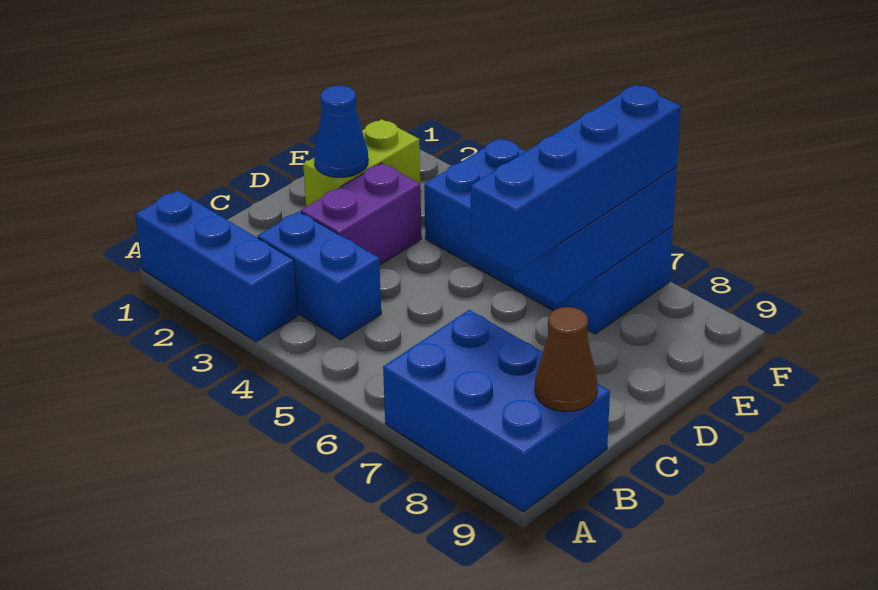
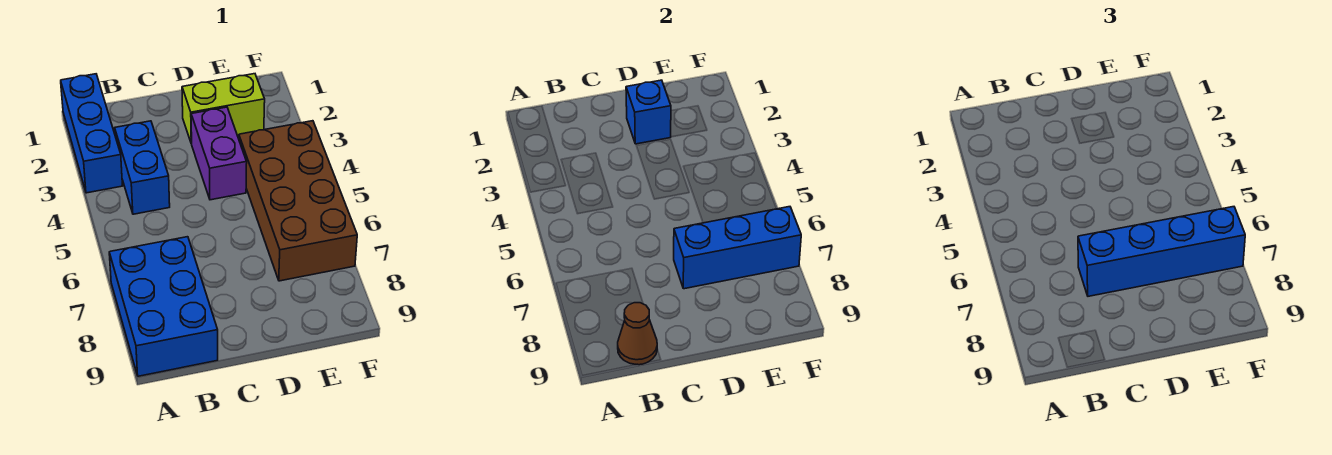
purple 1x2 brick [301,163,422,265] -> purple 1x2 brick turned to [191,107,247,200]
blue 1x1 cone [314,86,368,177] -> blue 1x1 brick [626,80,671,144]
blue 2x4 brick [424,138,673,334] -> brown 2x4 brick [239,121,357,281]

